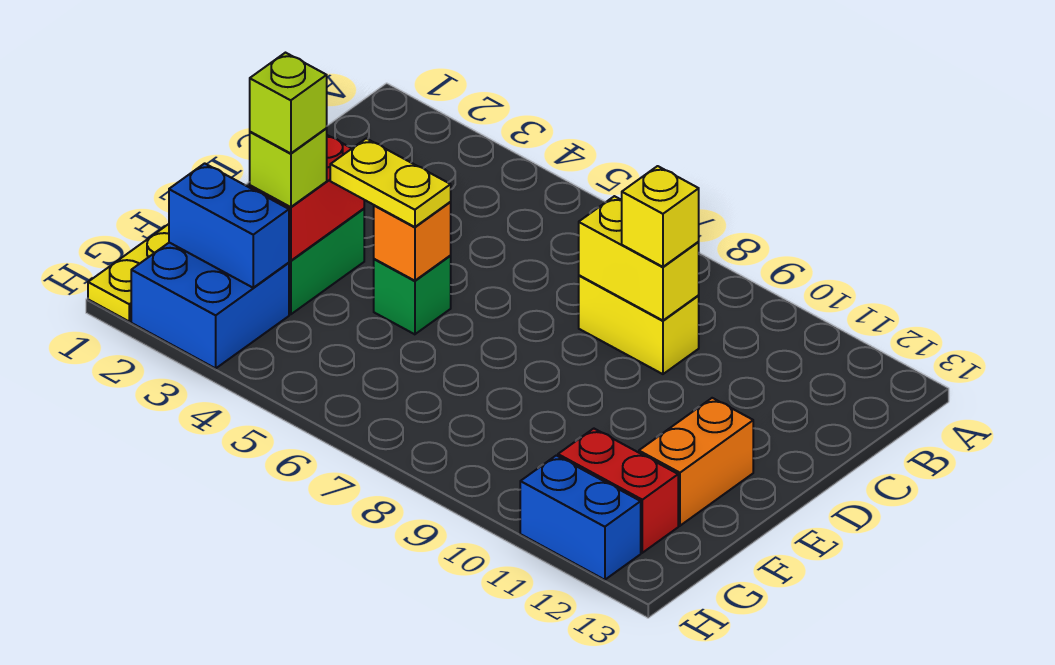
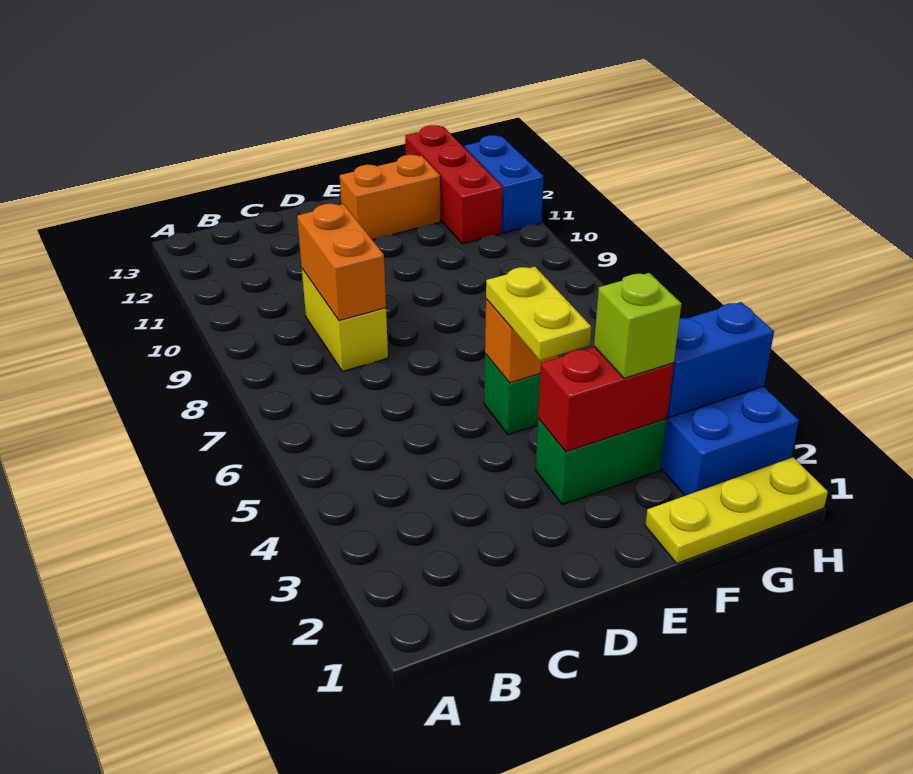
yellow 1x2 brick [579,196,699,321] -> orange 1x2 brick [297,204,386,321]
yellow 1x1 brick [622,166,699,267] -> none
lime 1x1 brick [250,53,327,153] -> none
blue 1x2 brick [169,163,289,288] -> blue 1x2 brick turned to [667,302,774,418]
red 1x2 brick [558,429,678,553] -> red 1x3 brick [405,125,502,244]

